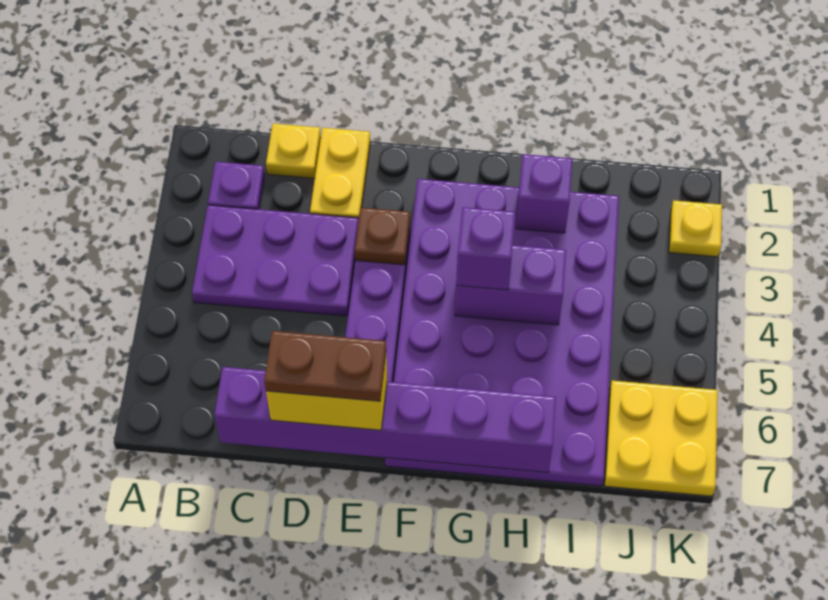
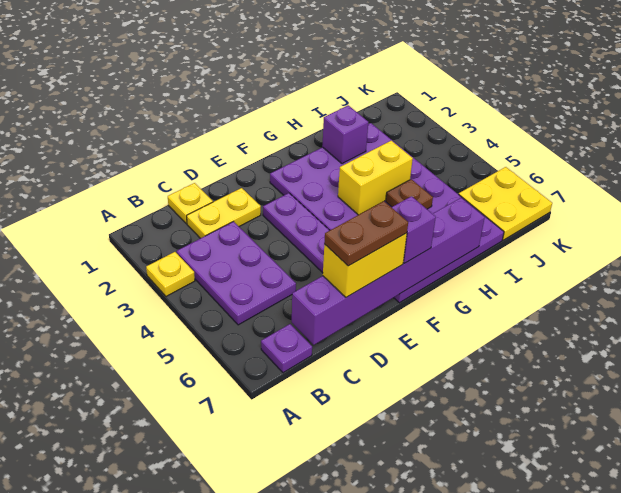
purple 1x1 plate [208,162,265,209] -> purple 1x1 plate moved to [261,324,312,373]
purple 2x3 plate [192,205,359,316] -> purple 2x3 plate turned to [177,222,296,325]
yellow 1x2 plate [310,128,370,218] -> yellow 1x2 plate turned to [187,188,261,238]
brown 1x1 plate [355,208,410,265] -> brown 1x1 plate moved to [386,179,433,209]
purple 1x2 brick [455,245,566,325] -> yellow 1x2 brick [338,141,413,215]
purple 1x1 brick [456,207,515,290] -> purple 1x1 brick moved to [392,196,436,263]
yellow 1x1 plate [669,200,722,257] -> yellow 1x1 plate moved to [146,252,195,296]

